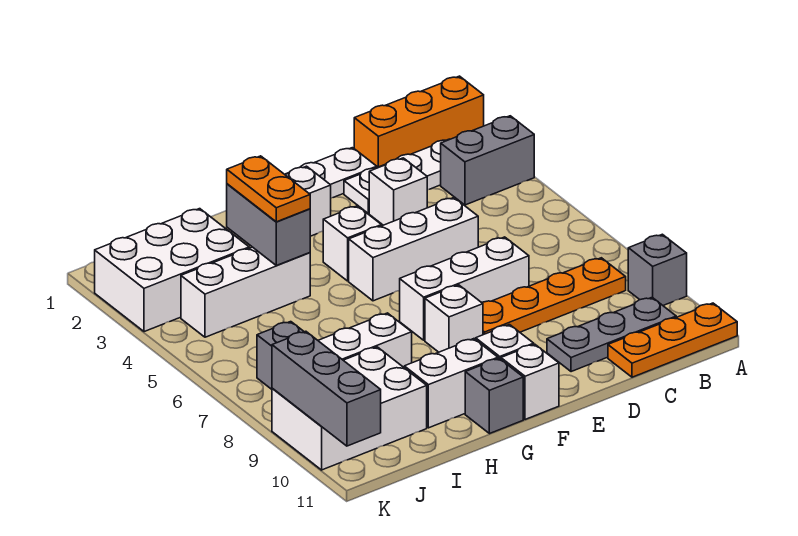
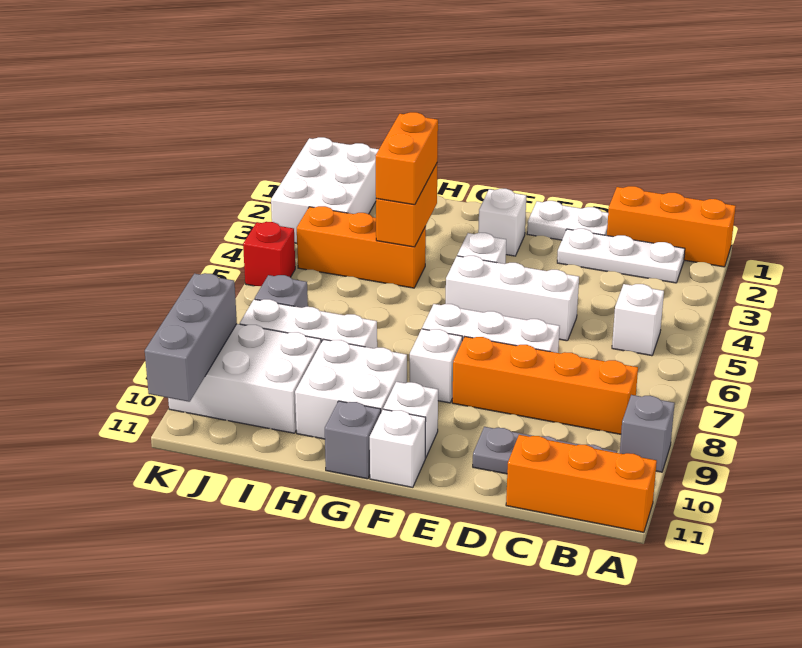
grey 1x2 brick [441,116,534,205] -> none
orange 1x3 plate [608,303,737,377] -> orange 1x3 brick [506,435,657,532]
orange 1x4 plate [482,258,626,335] -> orange 1x4 brick [452,337,638,434]
white 1x1 brick [369,158,427,225] -> white 1x1 brick moved to [612,284,664,356]
white 1x2 brick [404,339,498,428] -> white 2x2 brick [295,339,407,439]
grey 1x2 brick [227,184,310,265] -> orange 1x2 brick [376,164,437,247]
orange 1x2 plate [227,156,310,222] -> orange 1x2 brick [376,112,438,205]
white 1x3 brick [181,247,310,337] -> orange 1x3 brick [297,206,426,288]
white 2x3 brick [95,209,249,332] -> white 2x3 brick turned to [271,137,379,243]
none -> red 1x1 brick [243,222,295,286]

